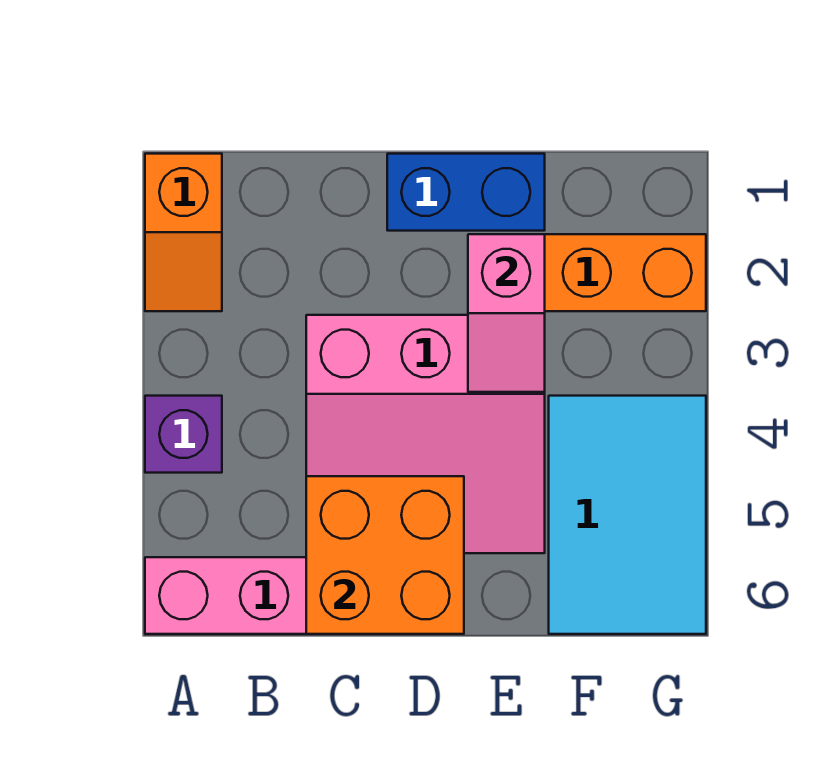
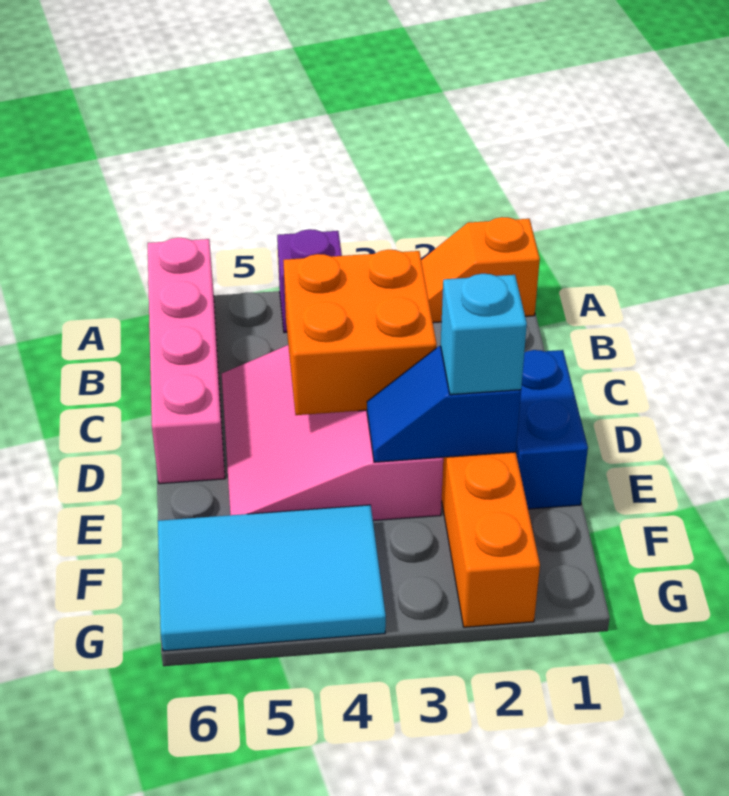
orange 2x2 brick [306,476,464,634] -> orange 2x2 brick moved to [283,250,437,415]
pink 1x2 slope [468,234,545,392] -> blue 1x2 slope [367,346,521,462]
none -> cyan 1x1 brick [441,274,527,395]

